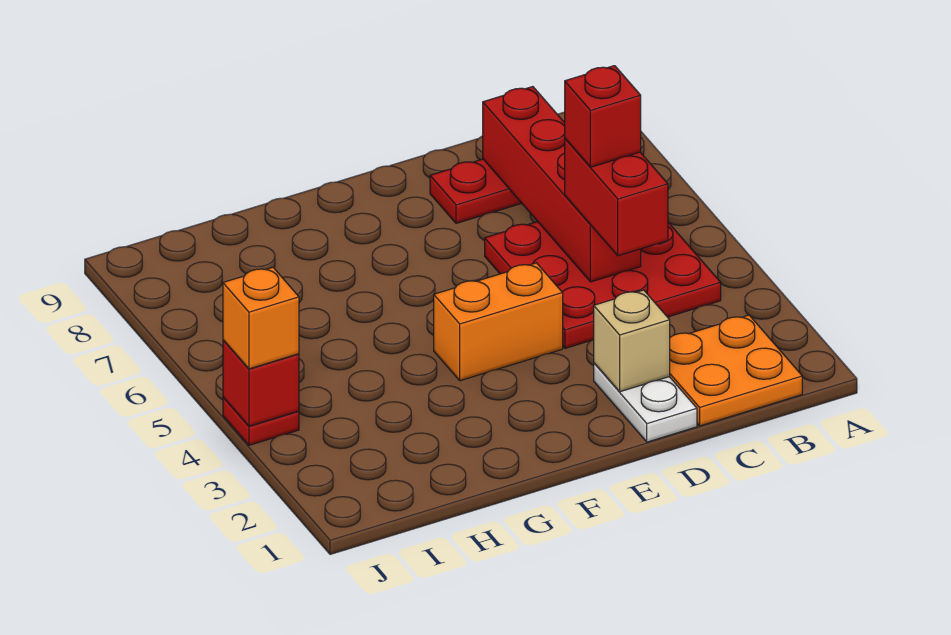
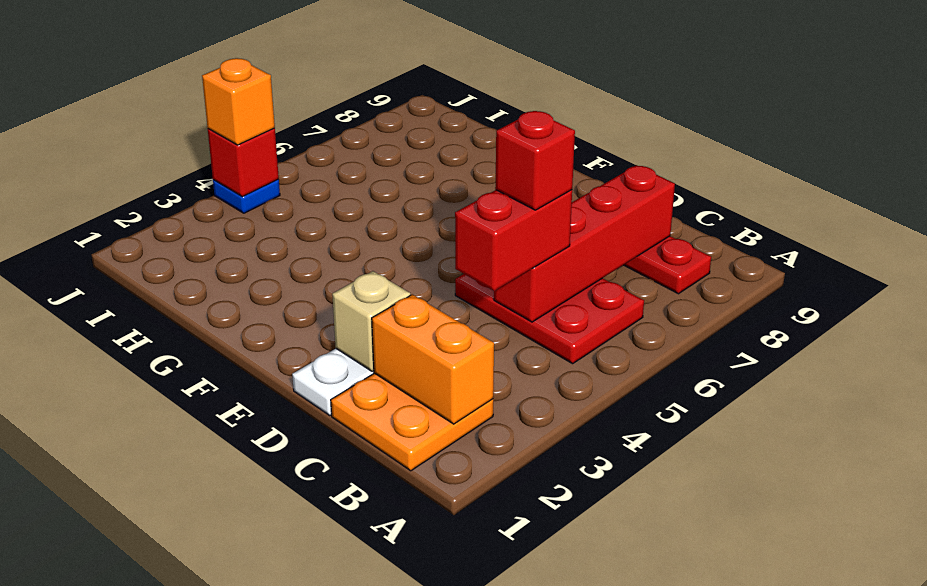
red 3x3 plate [485,222,721,348] -> red 2x3 plate [455,274,644,364]
orange 1x2 brick [434,263,563,381] -> orange 1x2 brick moved to [372,294,494,424]
red 1x1 plate [223,397,299,445] -> blue 1x1 plate [213,180,280,213]

